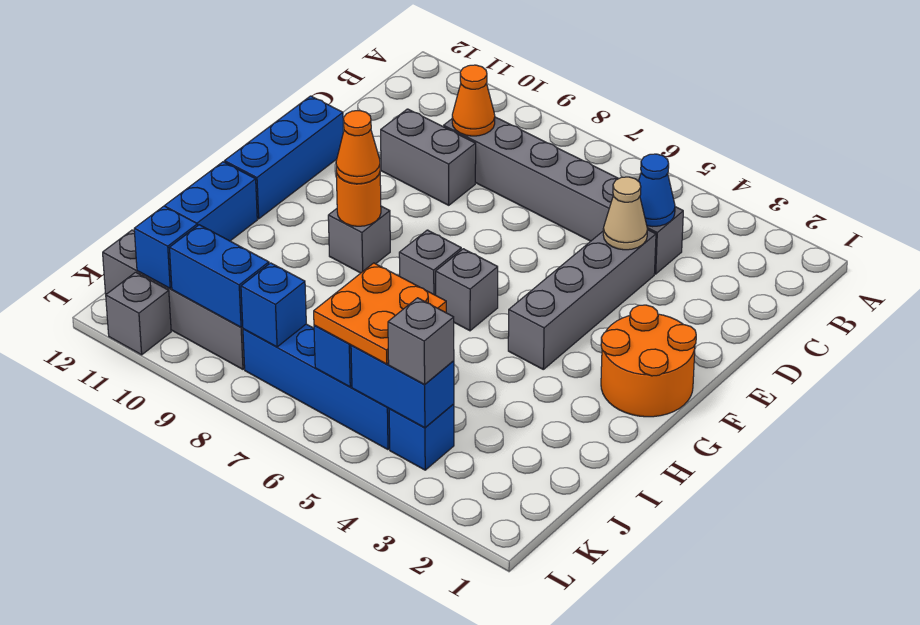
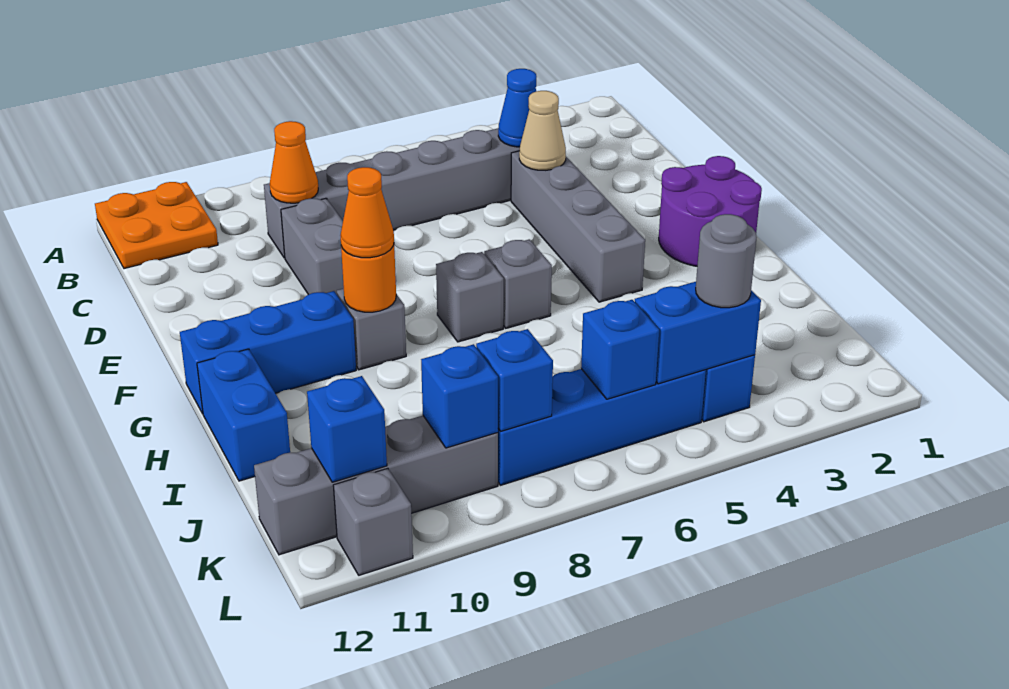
grey 1x2 brick [381,109,476,205] -> grey 1x2 brick turned to [281,198,344,295]
blue 1x3 brick [224,96,343,219] -> blue 1x3 brick turned to [180,291,356,414]
orange 2x2 round brick [601,305,696,417] -> purple 2x2 round brick [659,156,762,266]
orange 2x2 plate [314,263,446,364] -> orange 2x2 plate moved to [95,182,218,269]
grey 1x1 brick [388,298,454,384] -> grey 1x1 round brick [696,214,757,308]
blue 1x2 brick [170,225,269,327] -> blue 1x1 brick [421,344,498,448]

